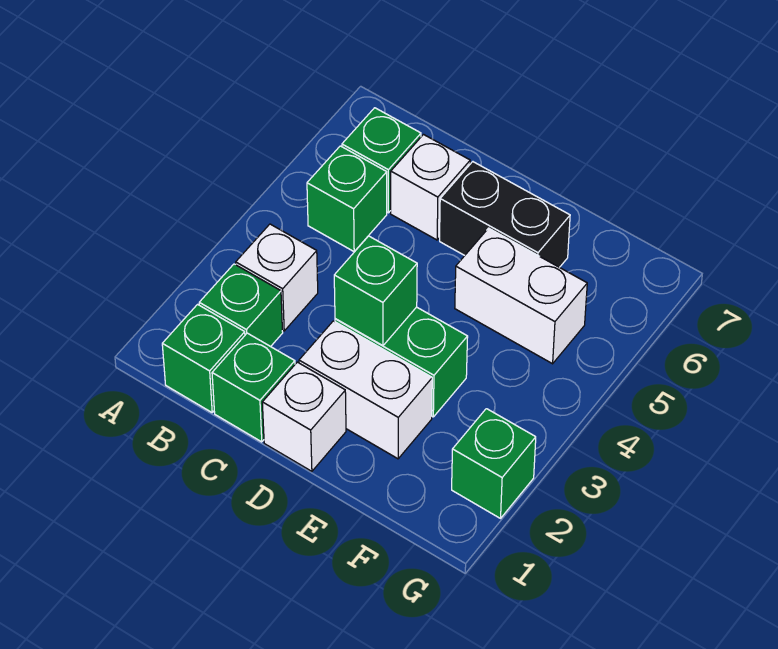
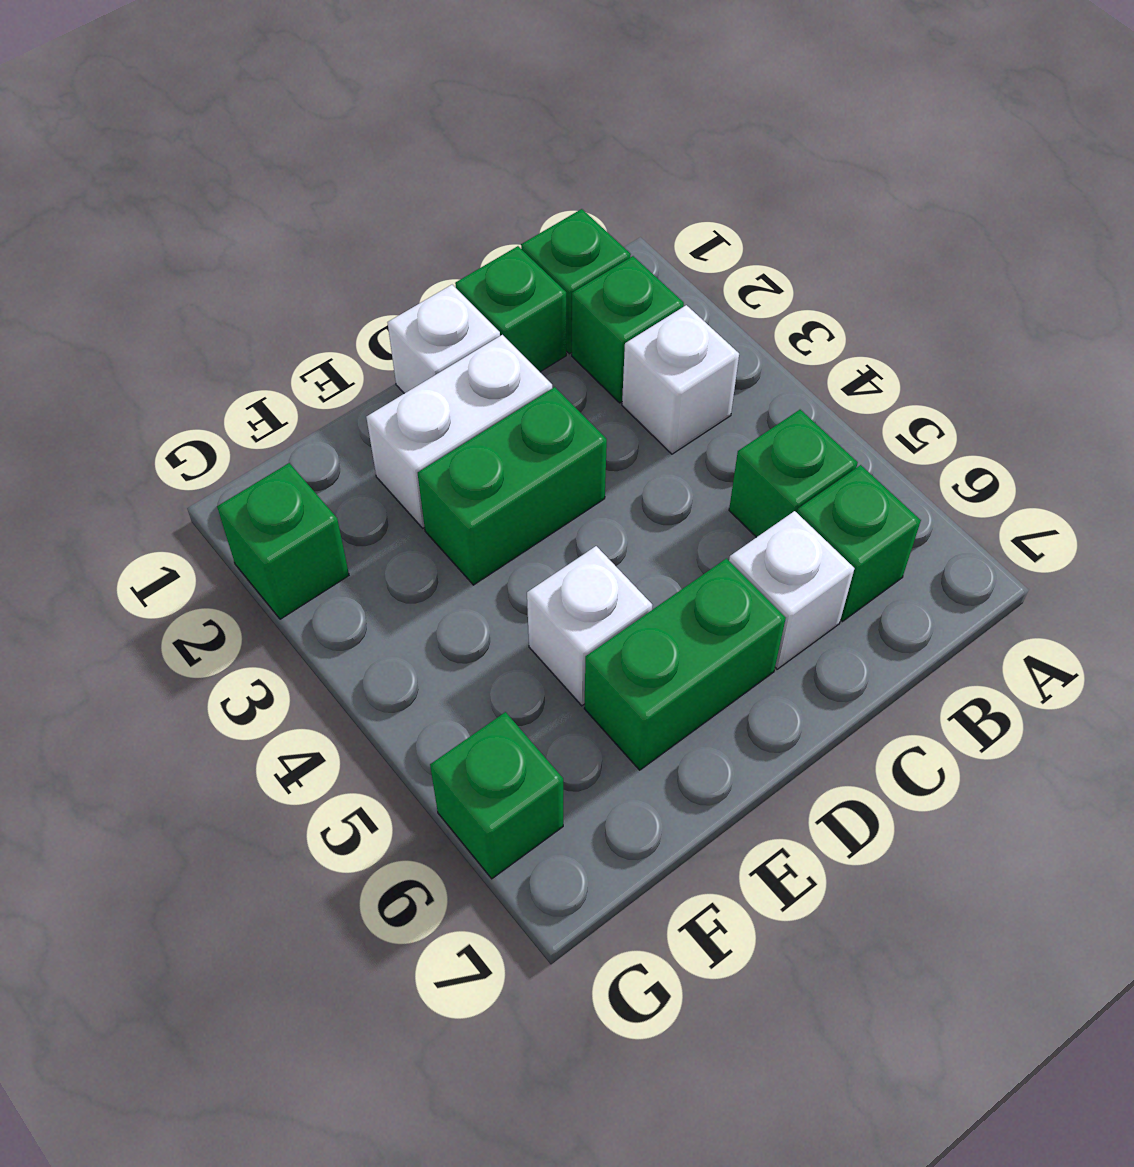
green 1x1 brick [334,236,417,346] -> green 1x1 brick moved to [430,712,563,879]
black 1x2 brick [440,162,570,267] -> green 1x2 brick [584,558,786,770]
white 1x2 brick [455,228,587,364] -> white 1x1 brick [527,546,652,706]

